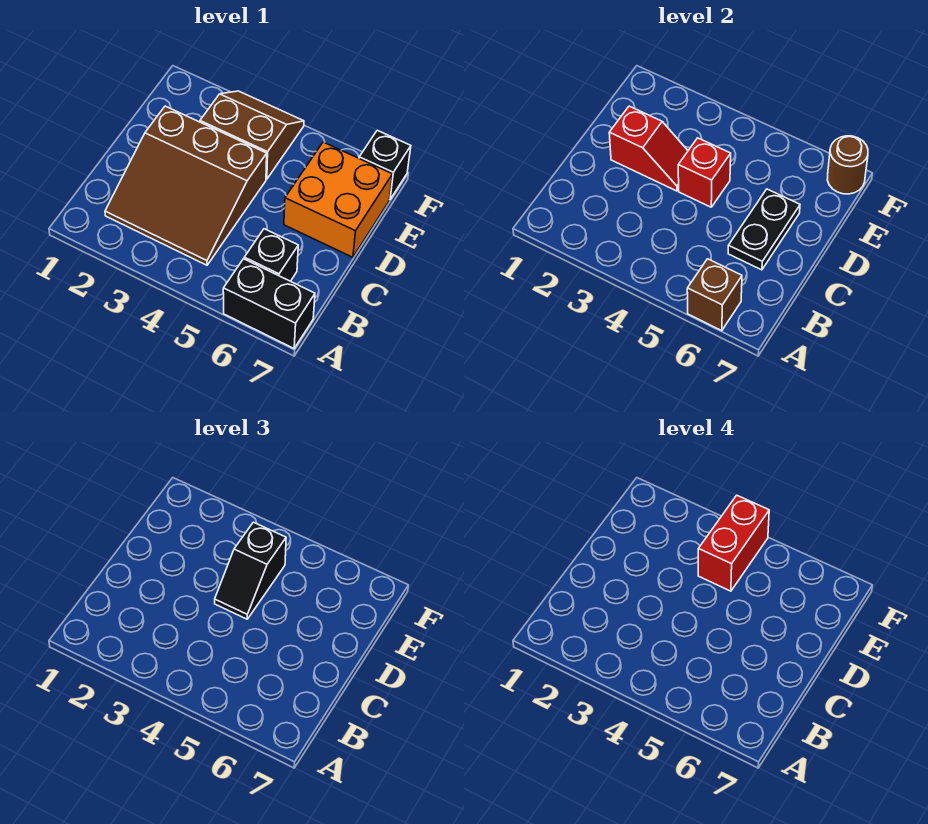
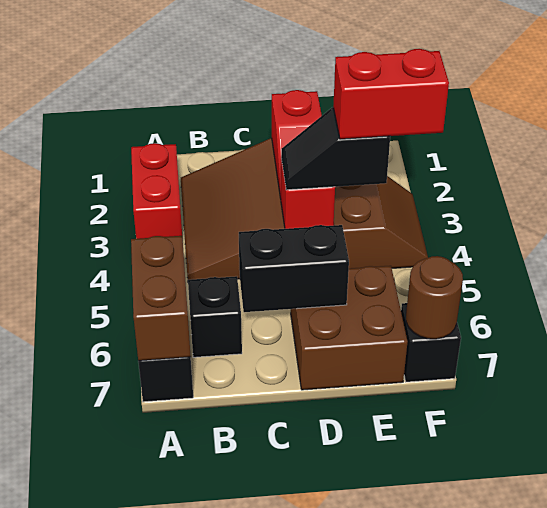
none -> red 1x2 brick [131,143,182,239]
brown 1x1 brick [687,259,742,331] -> brown 1x2 brick [131,236,191,361]
black 1x2 plate [728,189,800,270] -> black 1x2 brick [239,225,349,312]
orange 2x2 brick [284,142,392,257] -> brown 2x2 brick [291,266,407,390]

